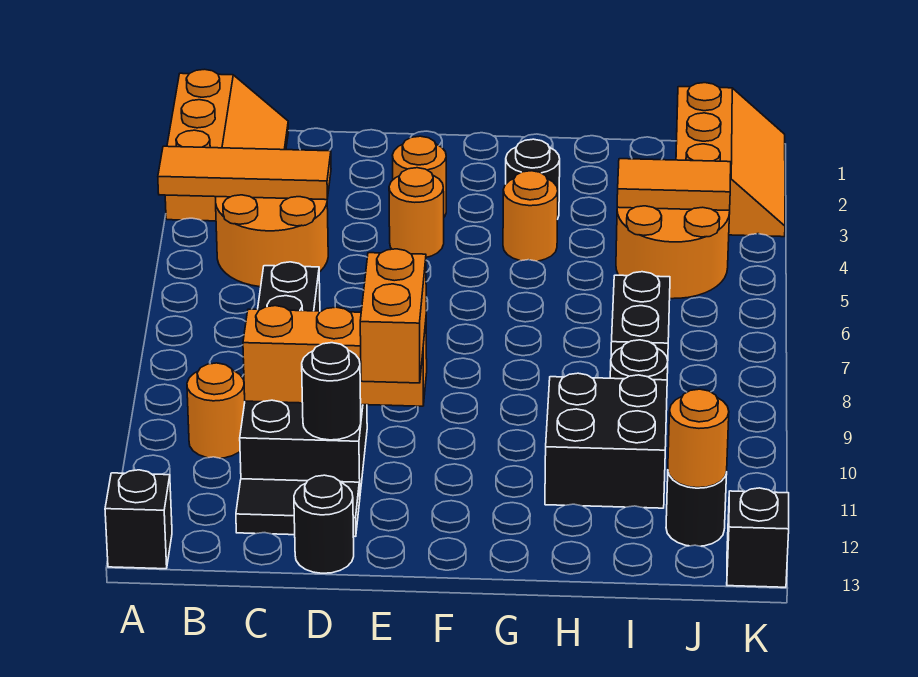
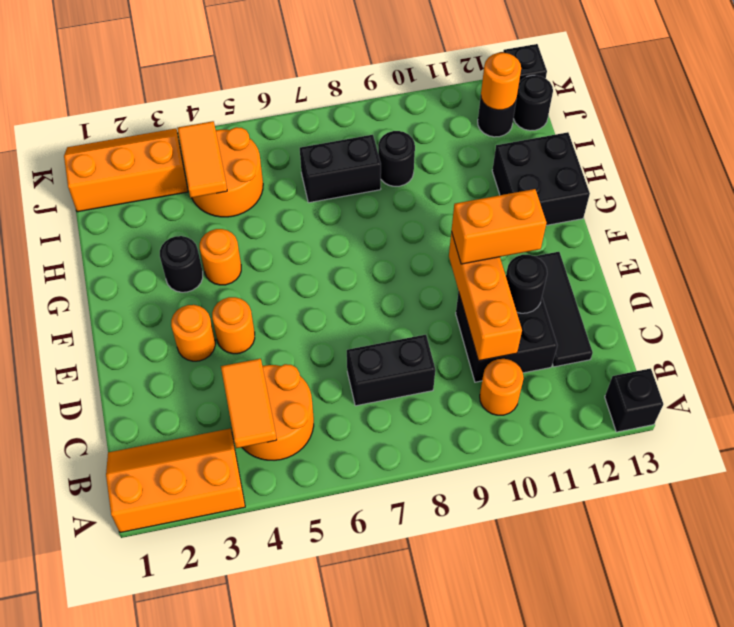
orange 1x3 tile [158,146,331,200] -> orange 1x2 tile [221,359,277,448]
black 1x2 tile [236,479,360,536] -> black 1x3 tile [535,252,593,367]
black 1x1 round brick [294,475,354,573] -> black 1x1 round brick moved to [513,75,553,131]
black 2x2 brick [545,373,667,508] -> black 2x2 brick moved to [492,132,590,225]

